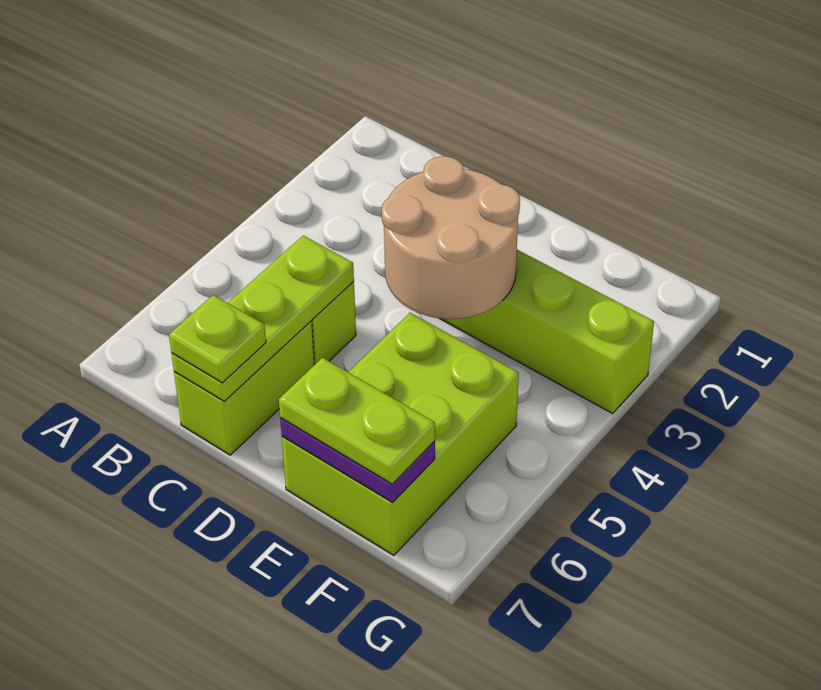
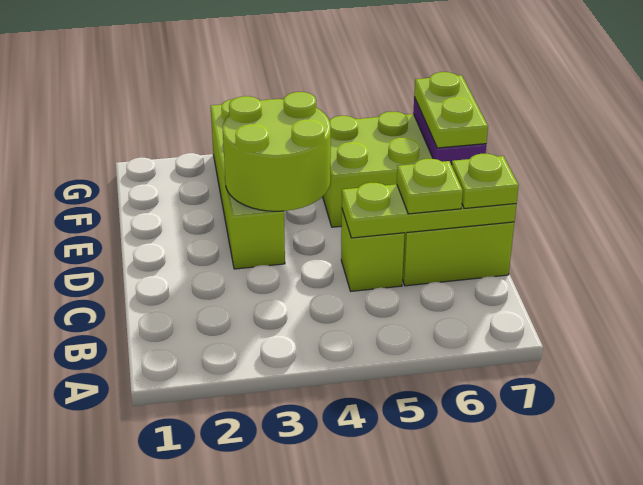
none -> lime 1x1 plate [397,159,463,214]
tan 2x2 round brick [382,156,520,319] -> lime 2x2 round brick [223,92,331,211]

